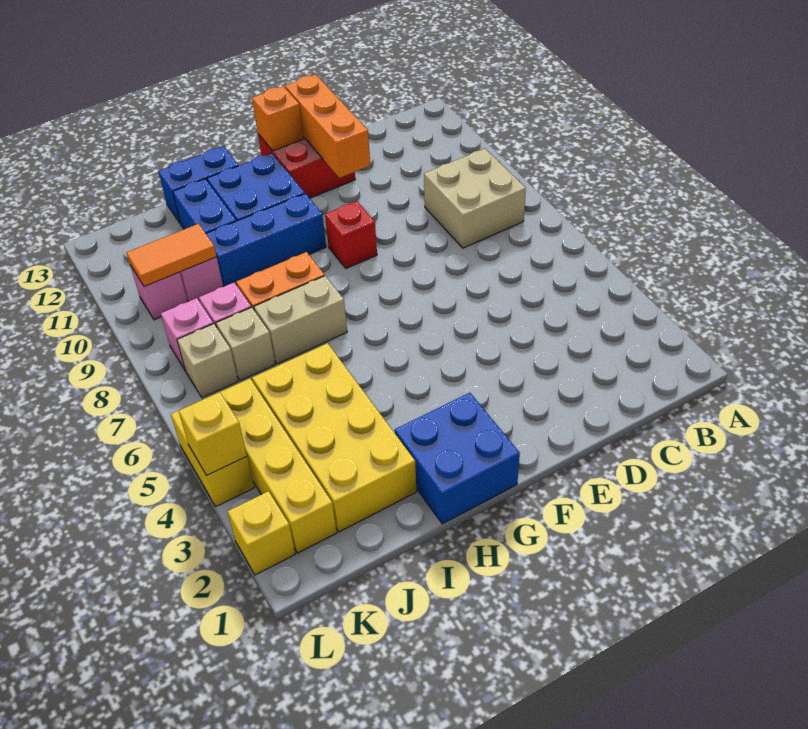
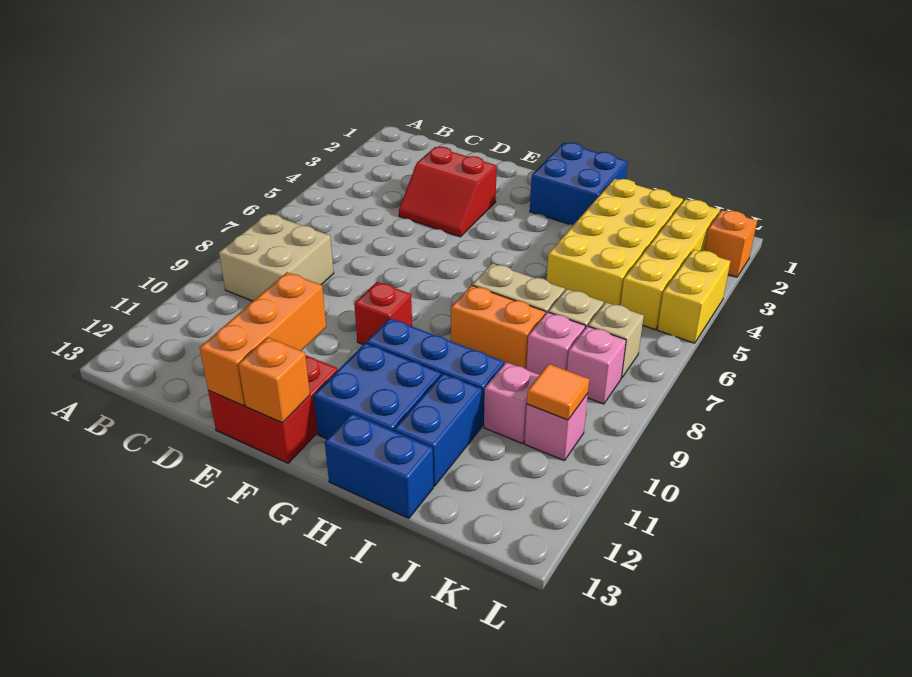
none -> red 2x2 slope [399,147,497,237]
orange 1x2 tile [127,224,217,286] -> orange 1x1 tile [527,364,589,420]
yellow 1x1 brick [227,491,295,575] -> orange 1x1 brick [705,210,757,277]
yellow 1x1 brick [179,392,247,475] -> none

